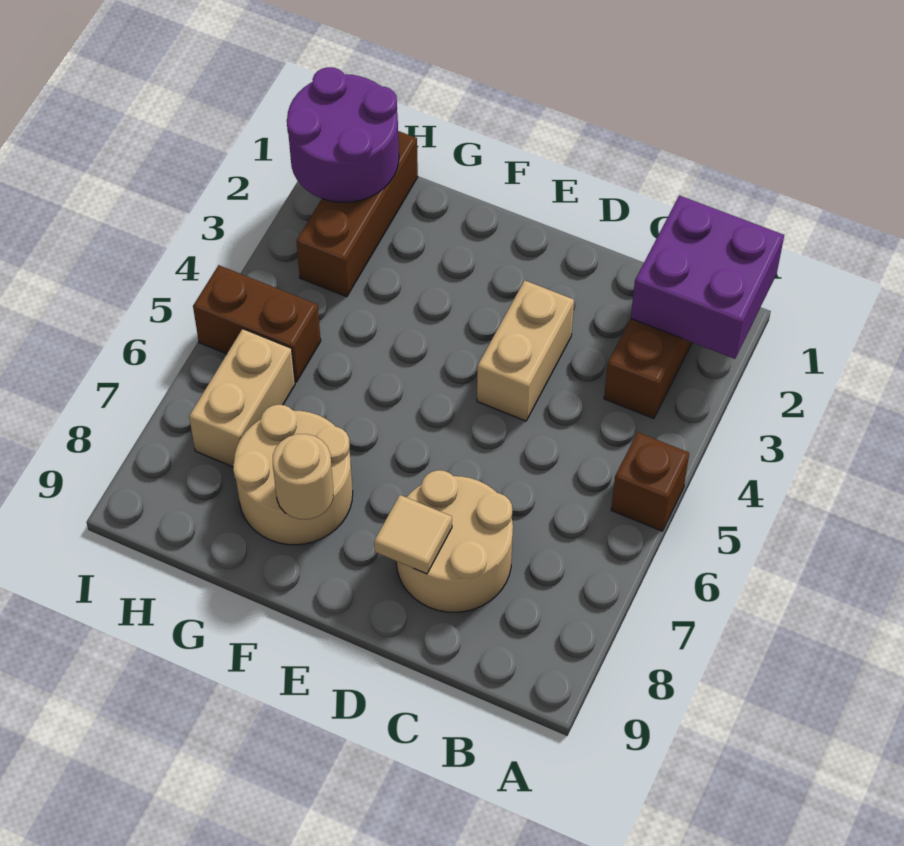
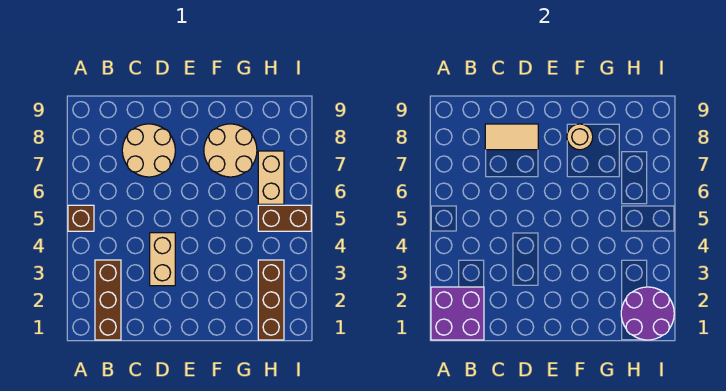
tan 1x1 tile [374,495,452,574] -> tan 1x2 tile [485,124,538,150]

